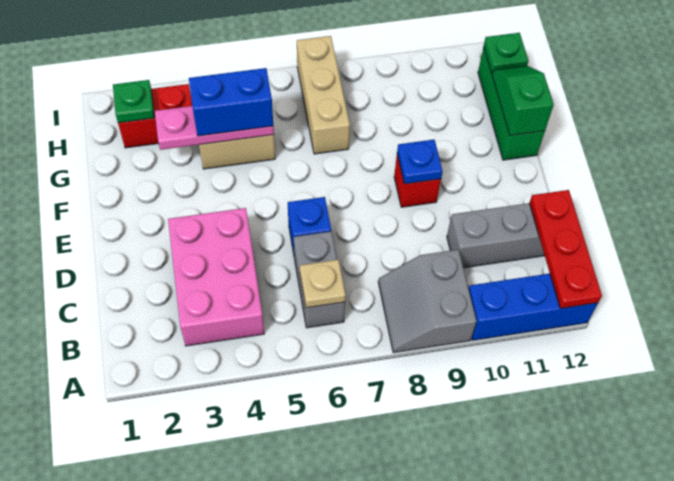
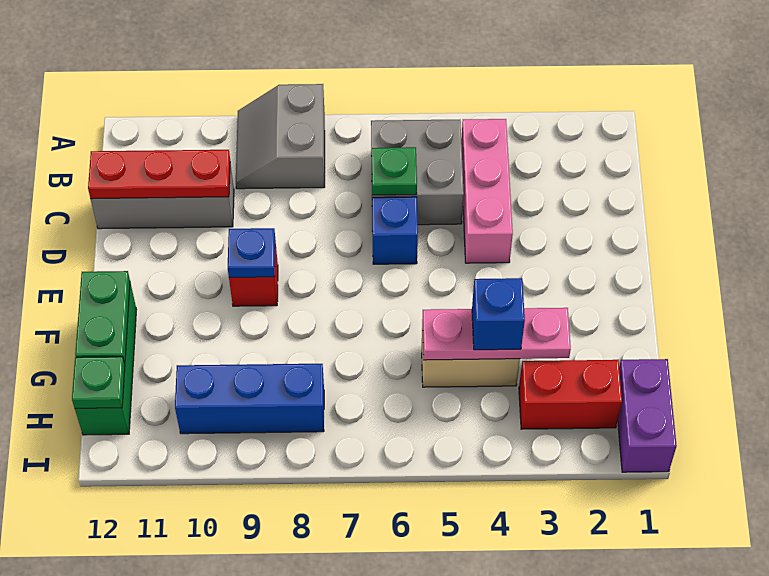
grey 2x2 slope [378,250,477,353] -> grey 2x2 slope turned to [236,84,325,189]
blue 1x3 brick [469,274,598,340] -> blue 1x3 brick moved to [175,364,324,434]
red 1x3 plate [529,190,602,308] -> red 1x3 plate turned to [88,150,230,199]
pink 2x3 brick [168,208,264,346] -> pink 1x3 brick [461,119,513,263]
grey 1x2 brick [294,231,345,328] -> grey 2x2 brick [371,120,464,225]
tan 1x1 plate [300,260,346,308] -> none
green 1x2 slope [492,66,554,136] -> green 1x2 plate [75,271,130,364]
blue 1x2 brick [189,68,273,136] -> blue 1x1 brick [472,278,525,350]
tan 1x3 brick [297,36,350,154] -> none
none -> purple 1x2 brick [618,359,677,472]
green 1x1 plate [113,80,154,123] -> green 1x1 plate moved to [371,147,417,195]

